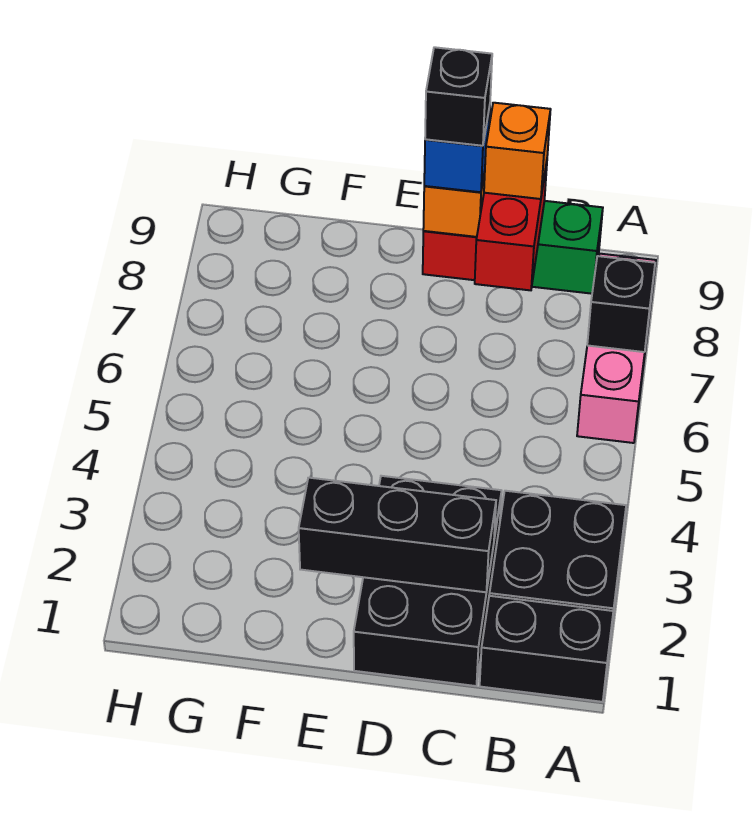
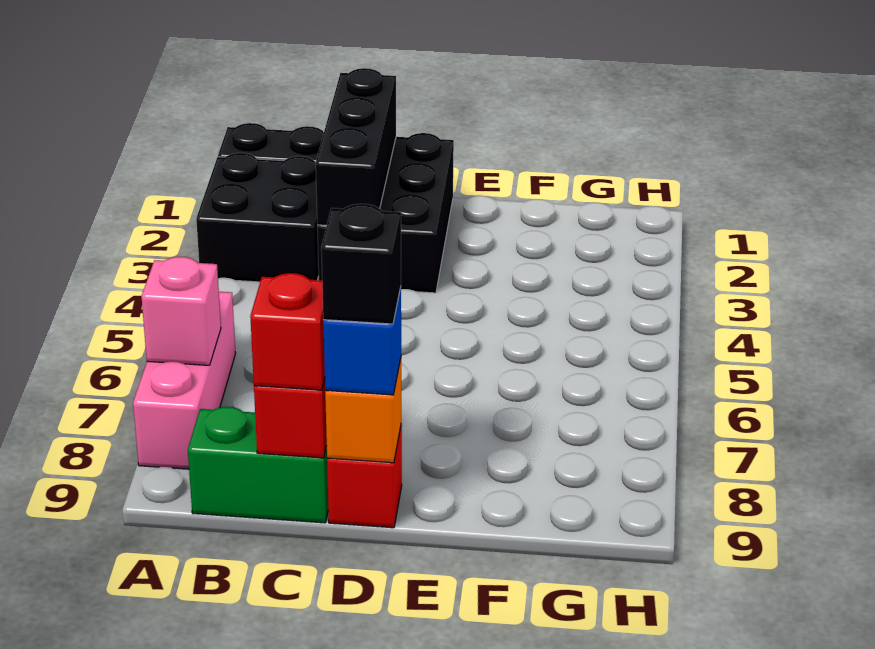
black 1x1 brick [587,256,655,352] -> pink 1x1 brick [141,257,221,365]
black 1x3 brick [299,478,496,592] -> black 1x3 brick turned to [316,68,396,226]
orange 1x1 brick [484,103,551,199] -> red 1x1 brick [250,273,325,390]

